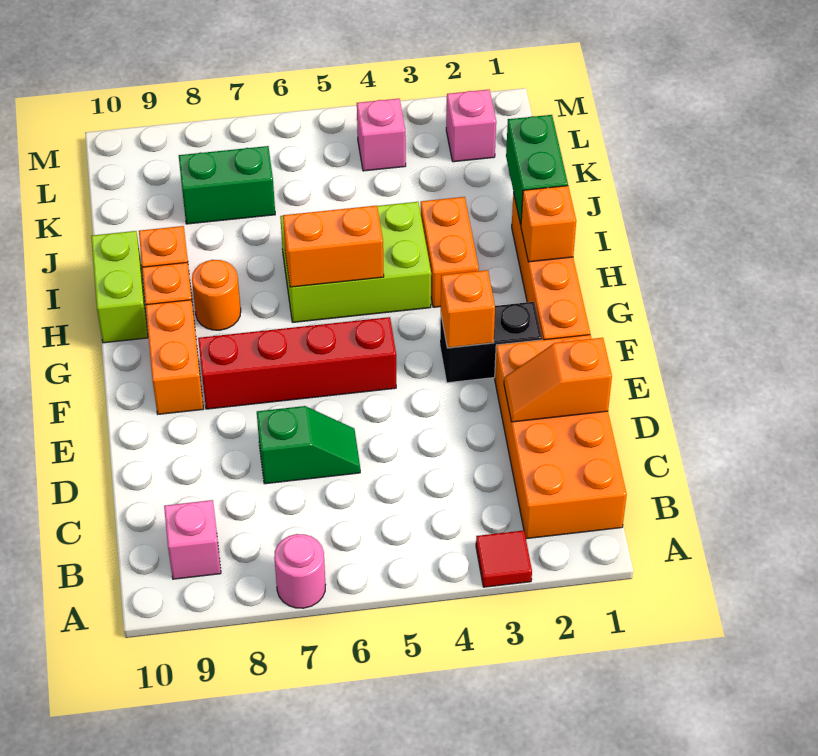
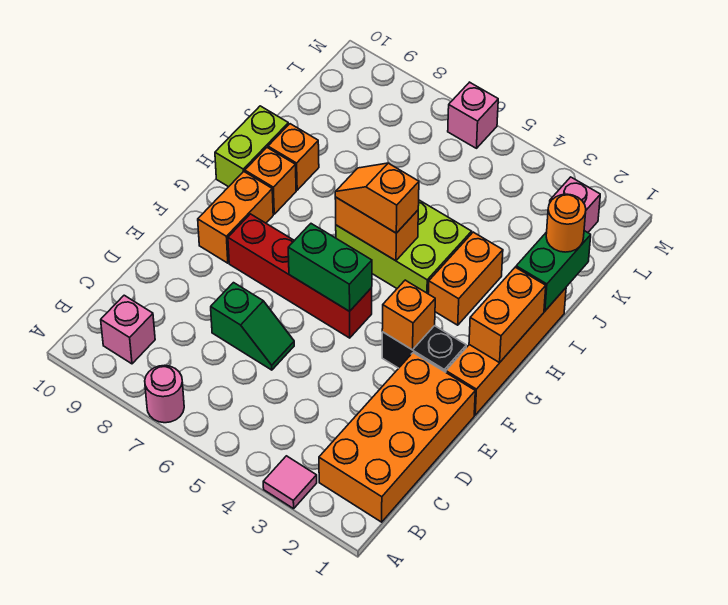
red 1x1 tile [476,530,532,587] -> pink 1x1 tile [263,456,317,509]
orange 1x2 slope [504,338,612,422] -> orange 1x2 slope moved to [335,163,419,233]
orange 1x1 brick [521,186,576,262] -> orange 1x2 brick [469,267,546,363]
orange 1x1 round brick [192,260,241,330] -> orange 1x1 round brick moved to [546,194,586,252]
green 1x2 brick [179,146,275,224] -> green 1x2 brick moved to [288,224,372,311]
pink 1x1 brick [357,99,406,171] -> pink 1x1 brick moved to [448,82,498,148]

